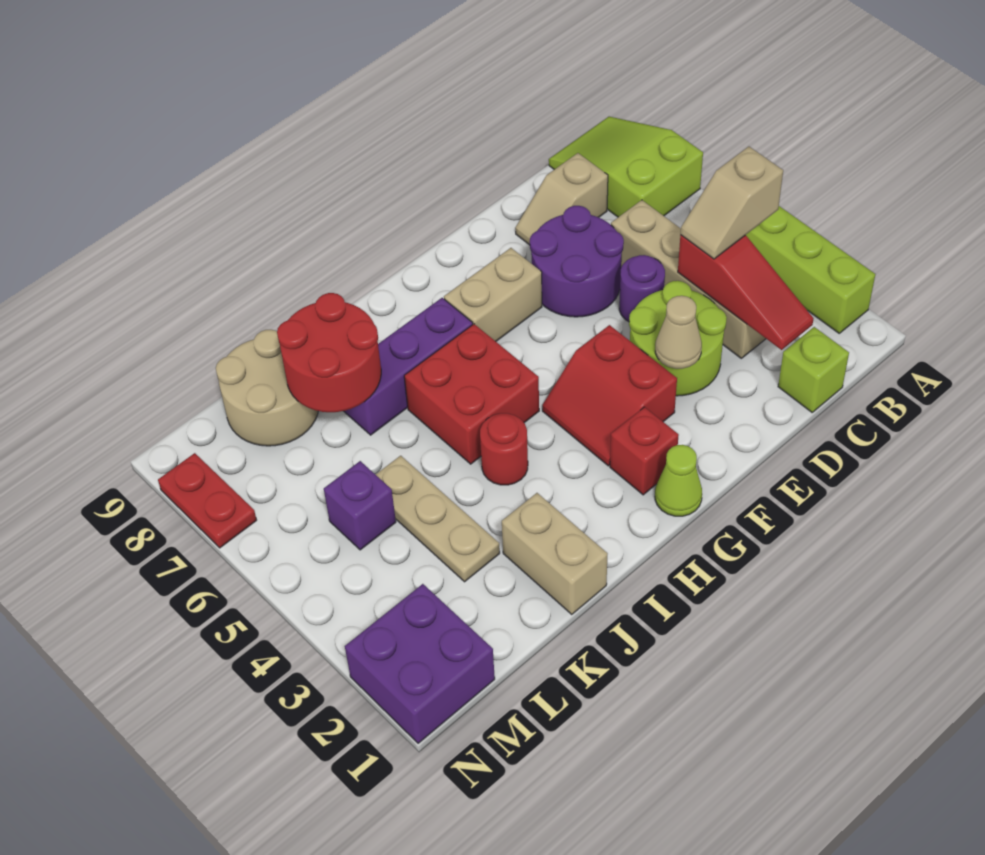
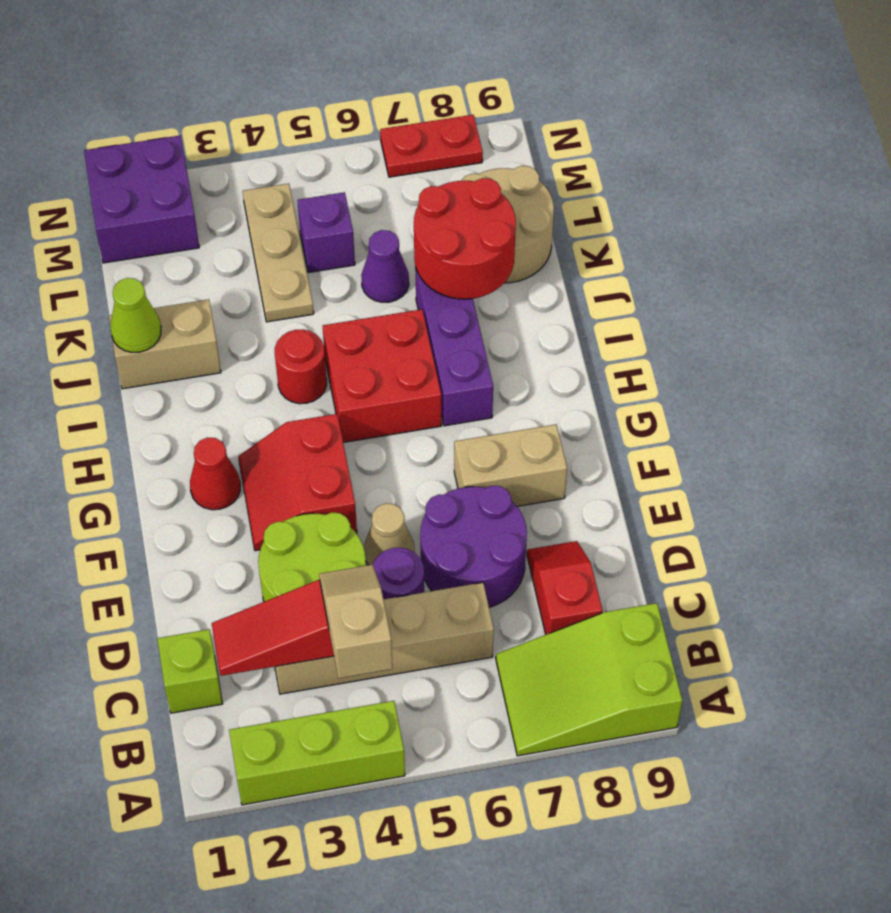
lime 2x3 slope [549,117,703,217] -> lime 2x3 slope turned to [496,603,682,756]
tan 1x2 slope [515,153,608,245] -> red 1x2 slope [527,541,603,634]
tan 1x1 cone [655,296,702,369] -> tan 1x1 cone moved to [364,503,415,565]
red 2x2 slope [542,325,677,466] -> red 2x2 slope turned to [238,414,357,551]
tan 1x2 brick [444,248,542,341] -> tan 1x2 brick turned to [454,424,567,506]
lime 1x1 cone [655,445,702,516] -> lime 1x1 cone moved to [111,278,161,352]
red 1x1 brick [610,407,679,495] -> red 1x1 cone [190,437,240,510]
tan 1x3 plate [376,456,500,582] -> tan 1x3 plate turned to [243,184,314,322]
none -> purple 1x1 cone [361,230,409,302]

